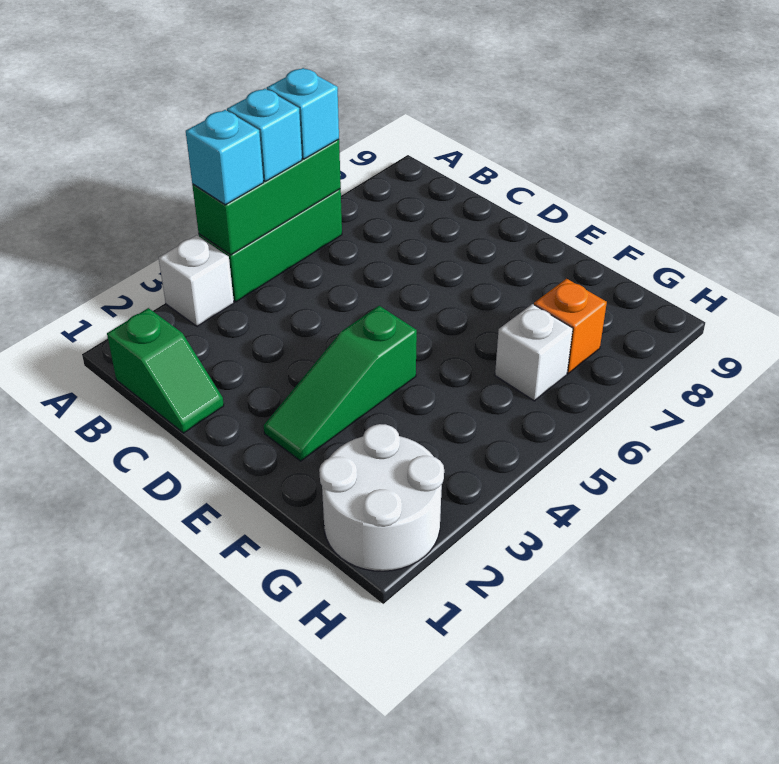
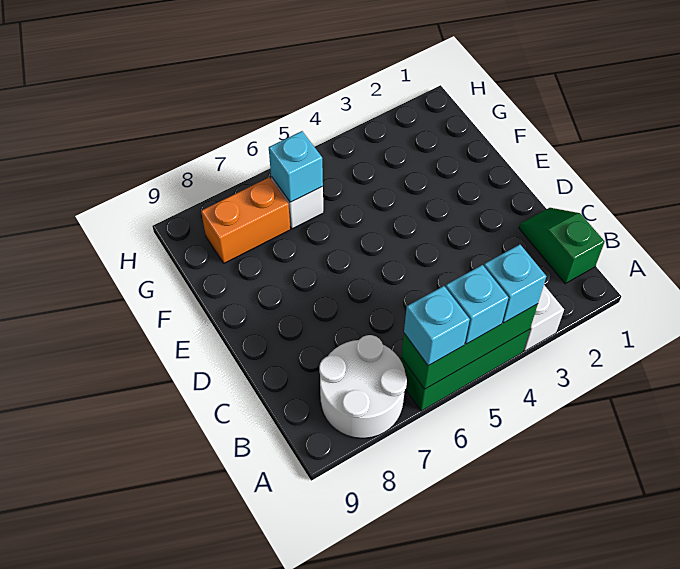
green 1x3 slope [264,306,417,461] -> none
white 2x2 round brick [319,424,444,571] -> white 2x2 round brick moved to [319,335,407,438]
none -> cyan 1x1 brick [269,131,323,202]
orange 1x1 brick [534,279,607,373] -> orange 1x2 brick [201,177,290,263]

